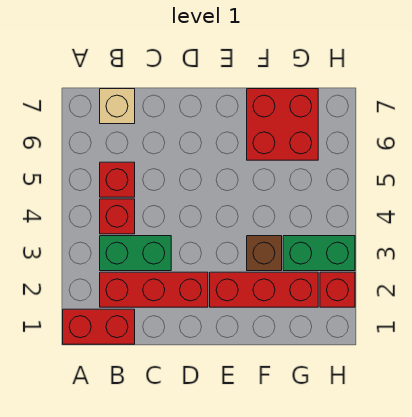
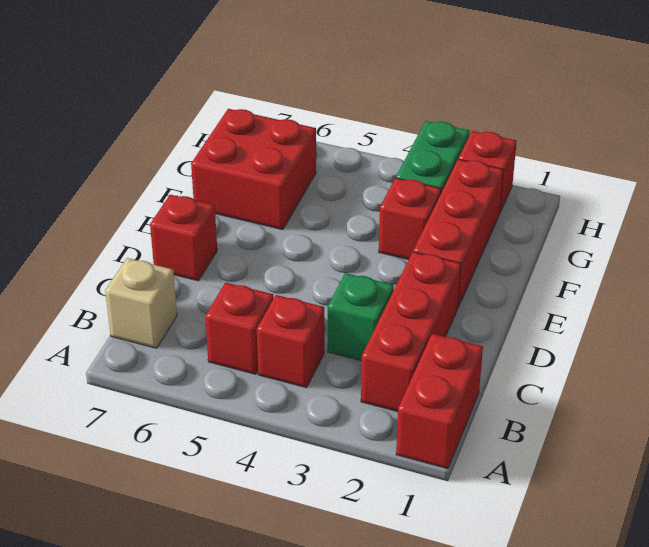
green 1x2 brick [100,236,171,271] -> green 1x1 brick [328,273,394,361]
none -> red 1x1 brick [150,195,217,281]
brown 1x1 brick [247,236,282,271] -> red 1x1 brick [379,178,441,260]

